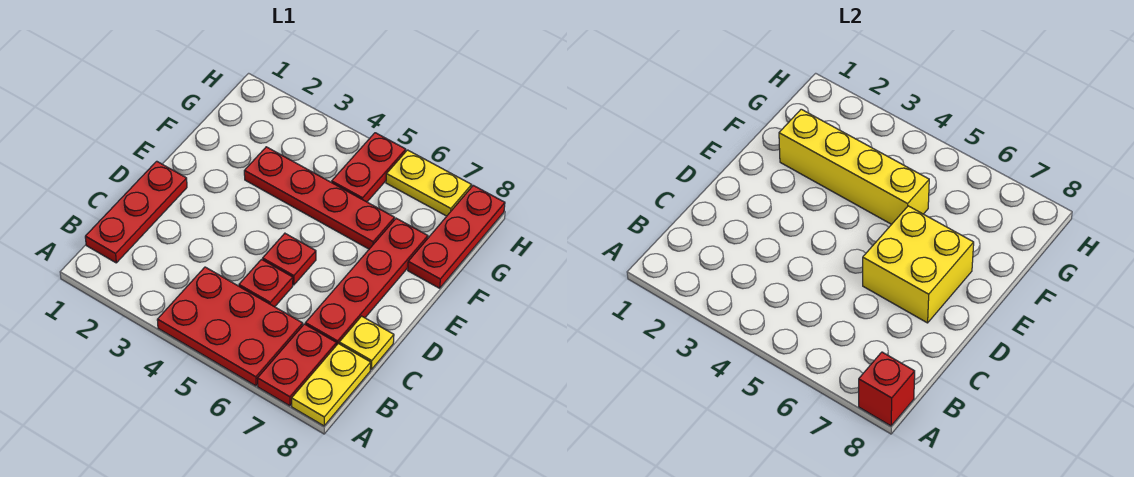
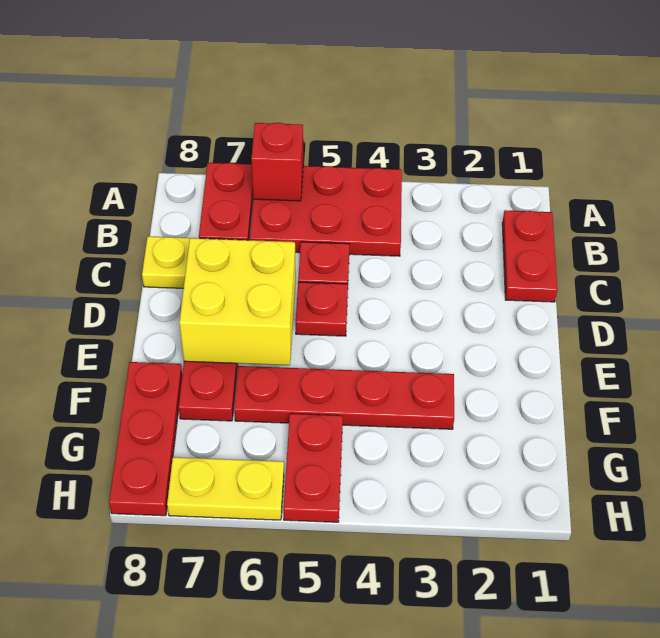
yellow 1x2 plate [292,344,371,426] -> none
red 1x1 brick [859,352,915,426] -> red 1x1 brick moved to [251,123,303,201]
red 1x3 plate [85,161,187,263] -> red 1x2 plate [502,210,557,302]
yellow 1x4 brick [779,109,929,224] -> none

